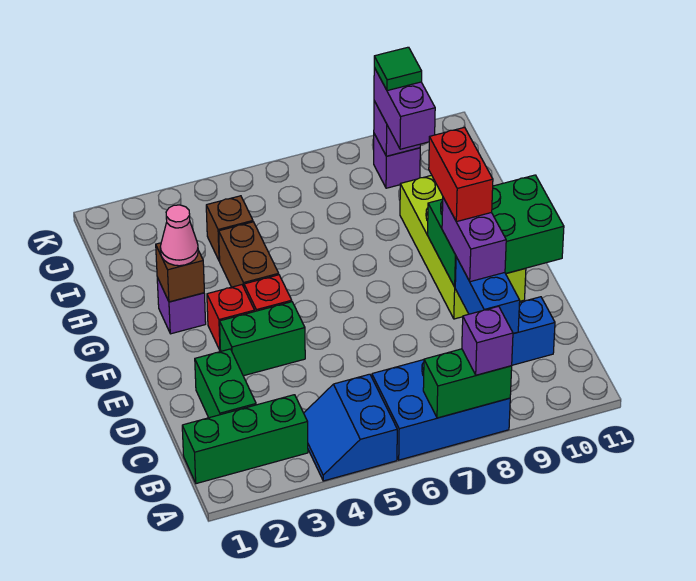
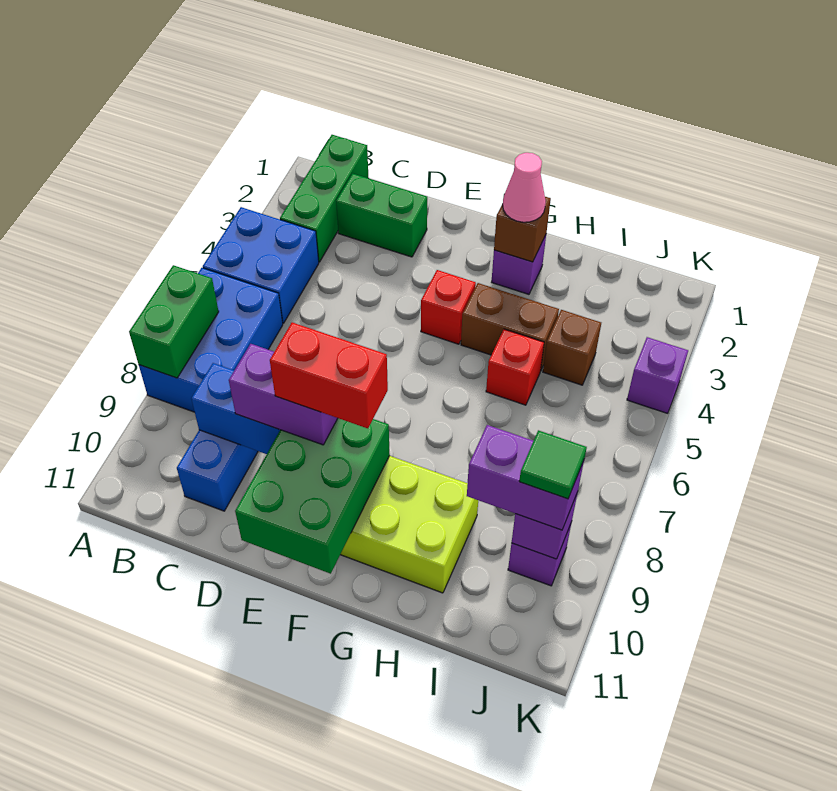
blue 2x2 slope [304,374,397,481] -> blue 2x2 brick [203,207,319,323]
purple 1x1 brick [462,306,513,375] -> purple 1x1 brick moved to [627,337,688,413]
green 1x2 brick [220,302,305,376] -> none
red 1x1 brick [207,285,255,351] -> red 1x1 brick moved to [486,329,544,405]

